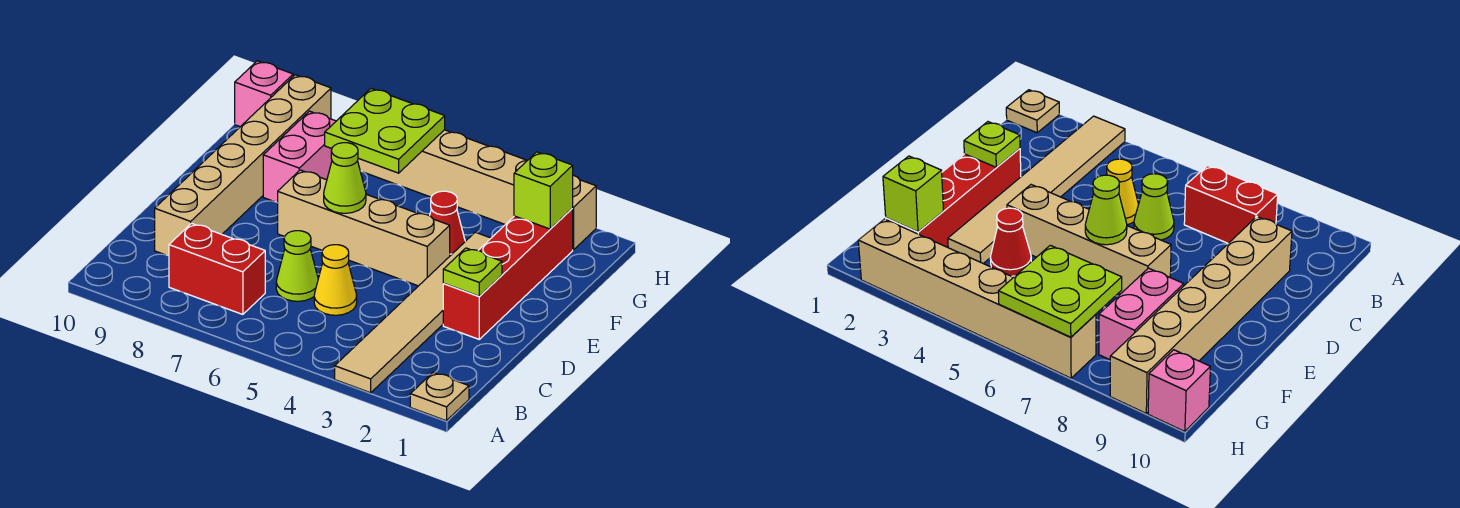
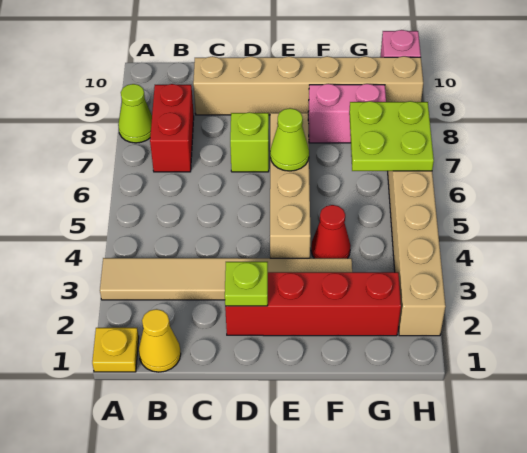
tan 1x1 plate [410,373,469,421] -> yellow 1x1 plate [92,328,139,372]
yellow 1x1 cone [314,245,357,315] -> yellow 1x1 cone moved to [139,309,181,372]
lime 1x1 cone [276,231,318,301] -> lime 1x1 cone moved to [118,84,152,143]
lime 1x1 brick [514,152,573,229] -> lime 1x1 brick moved to [230,112,269,172]

